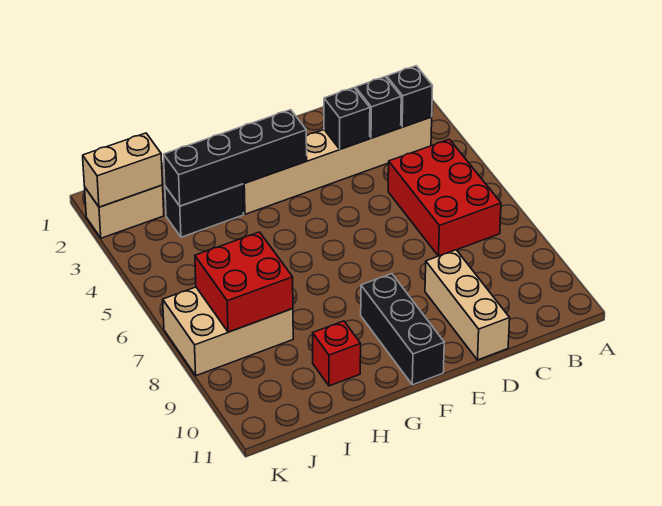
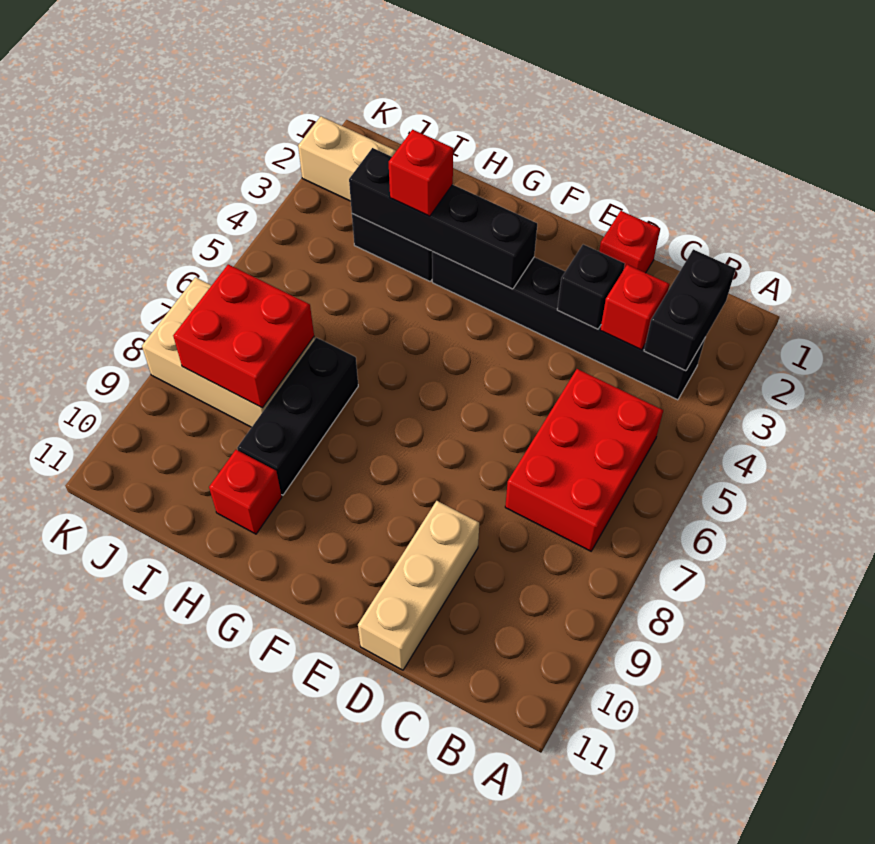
tan 1x6 brick [243,117,432,214] -> black 1x6 brick [432,251,705,400]
black 1x1 brick [387,66,433,127] -> black 1x2 brick [644,249,736,371]
black 1x1 brick [355,77,401,138] -> red 1x1 brick [600,265,669,350]
none -> red 1x1 brick [599,211,660,273]
black 1x3 brick [361,274,444,385] -> black 1x3 brick moved to [237,338,358,495]
none -> red 1x1 brick [389,130,453,216]
tan 1x2 brick [83,133,163,207] -> none

